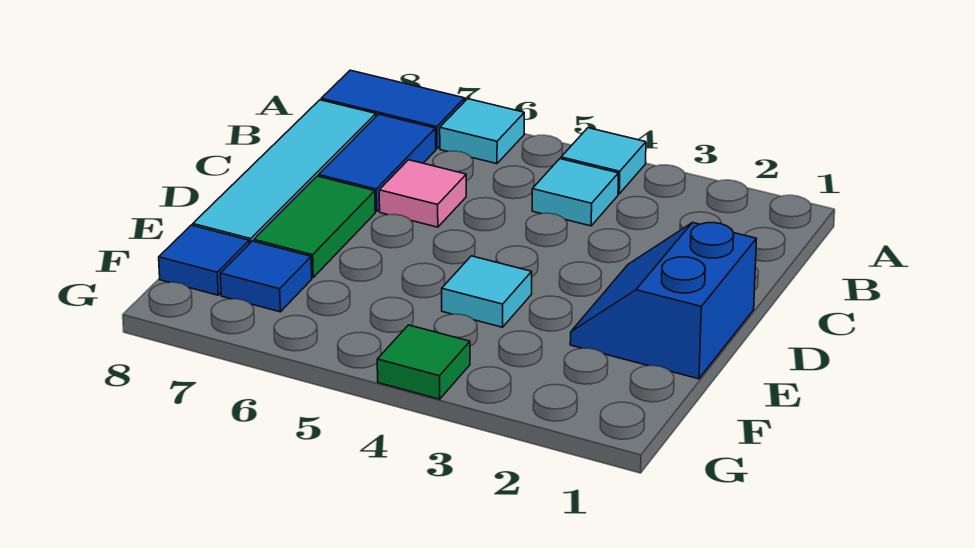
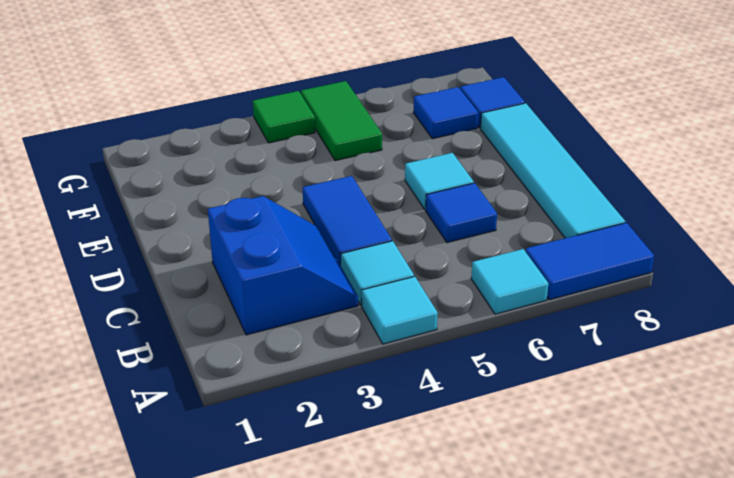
blue 1x2 tile [319,114,436,212] -> blue 1x2 tile moved to [303,176,392,266]
pink 1x1 tile [379,160,466,227] -> blue 1x1 tile [426,183,497,243]
blue 2x2 slope [570,223,756,379] -> blue 2x2 slope moved to [208,196,358,335]
green 1x2 tile [254,176,375,278] -> green 1x2 tile moved to [301,81,382,161]
cyan 1x1 tile [442,256,532,327] -> cyan 1x1 tile moved to [405,153,474,210]

